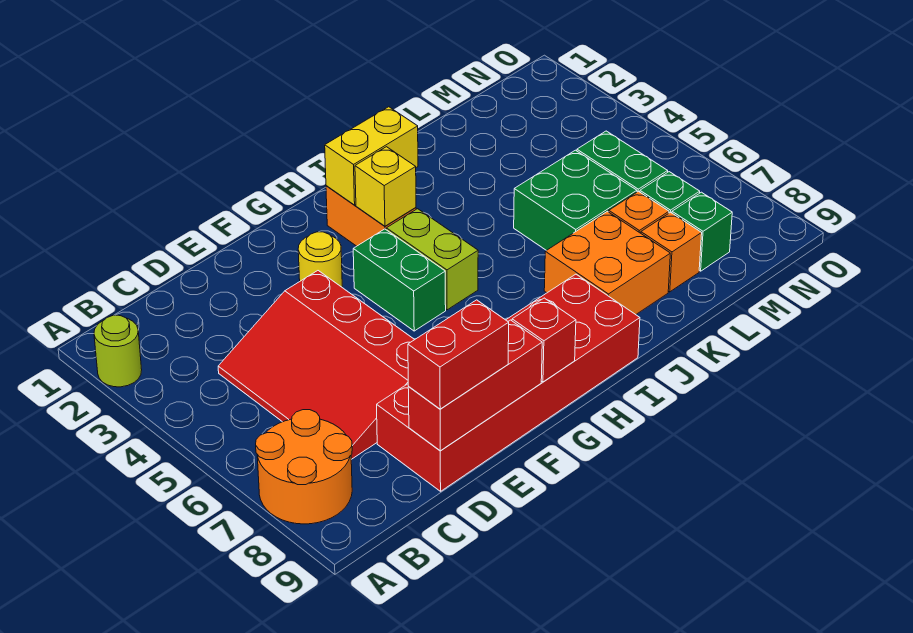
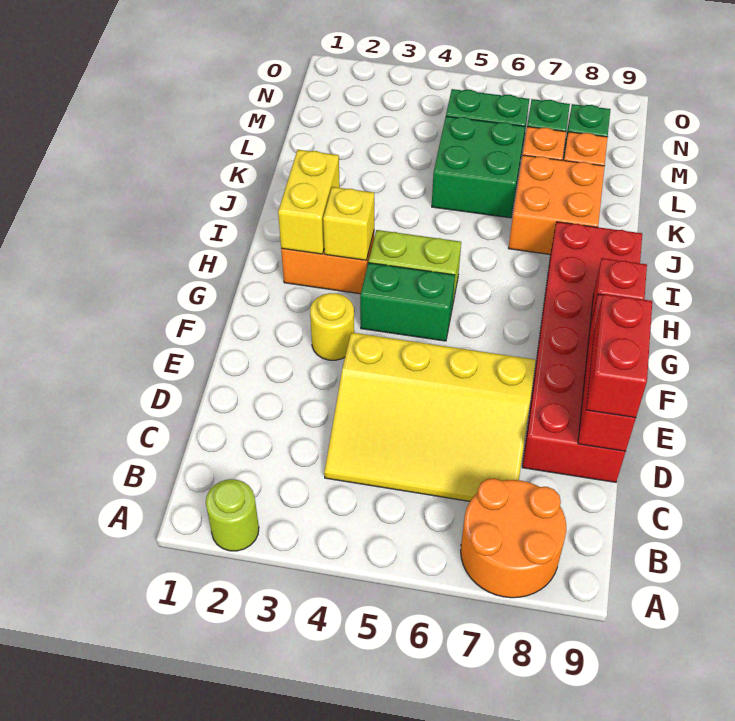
red 3x4 slope [218,271,415,459] -> yellow 3x4 slope [324,332,536,501]

